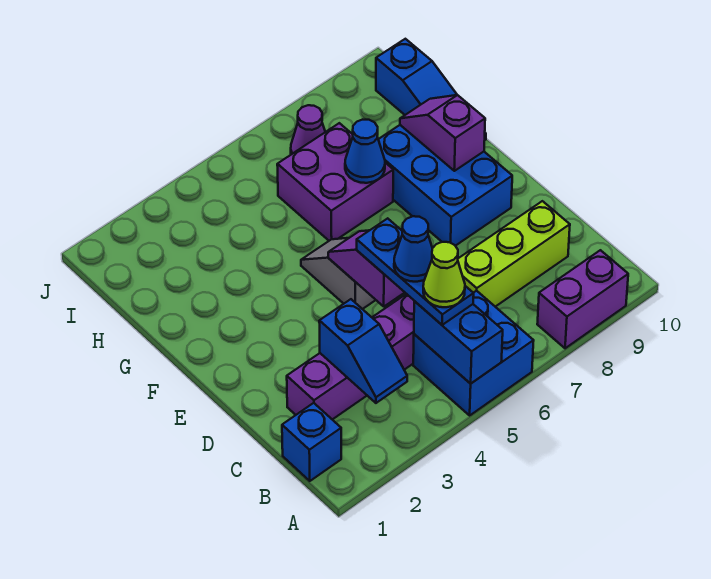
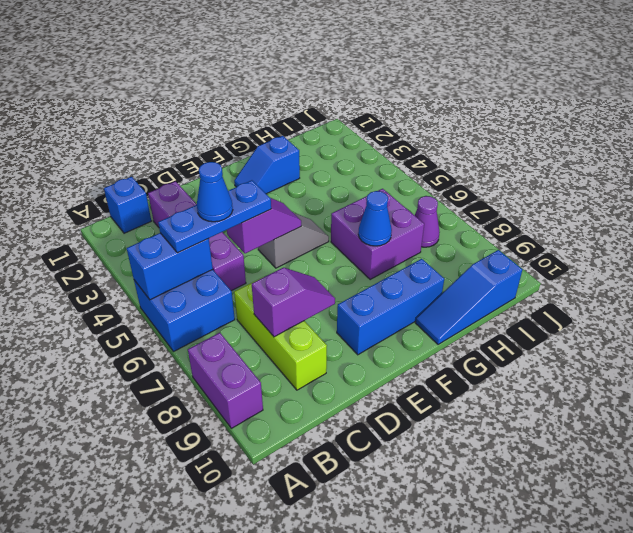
blue 1x2 slope [319,299,407,403] -> blue 1x2 slope moved to [234,136,300,194]
lime 1x1 cone [423,242,465,307] -> none
blue 2x3 brick [378,125,512,246] -> blue 1x3 brick [337,259,444,355]
purple 1x2 slope [400,95,485,171] -> purple 1x2 slope moved to [252,268,335,337]

